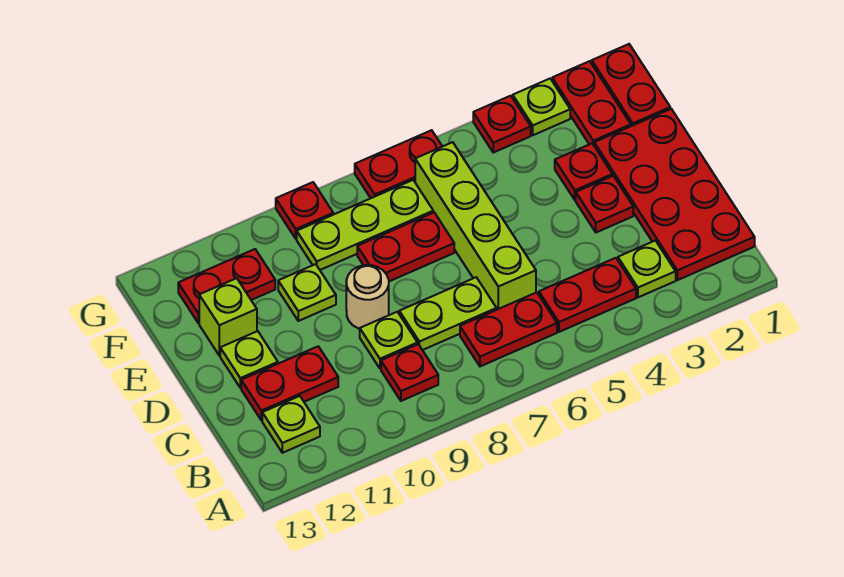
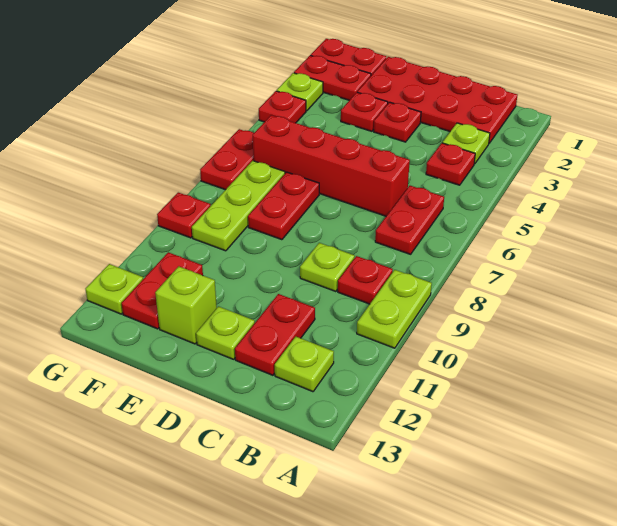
red 1x2 plate [539,258,636,332] -> red 1x1 plate [426,143,475,185]
lime 1x4 brick [415,142,536,310] -> red 1x4 brick [253,115,410,216]
lime 1x2 plate [399,277,496,350] -> lime 1x2 plate moved to [357,270,432,348]
tan 1x1 round brick [346,265,389,329] -> none
lime 1x1 plate [278,264,336,321] -> lime 1x1 plate moved to [86,264,143,314]

